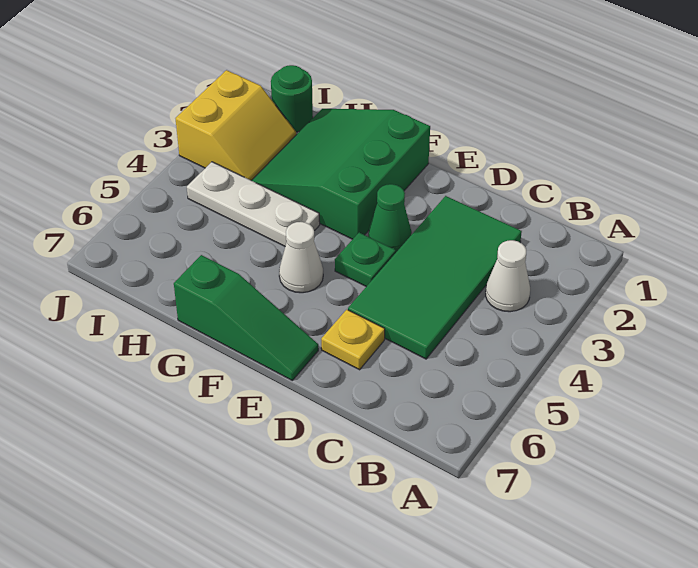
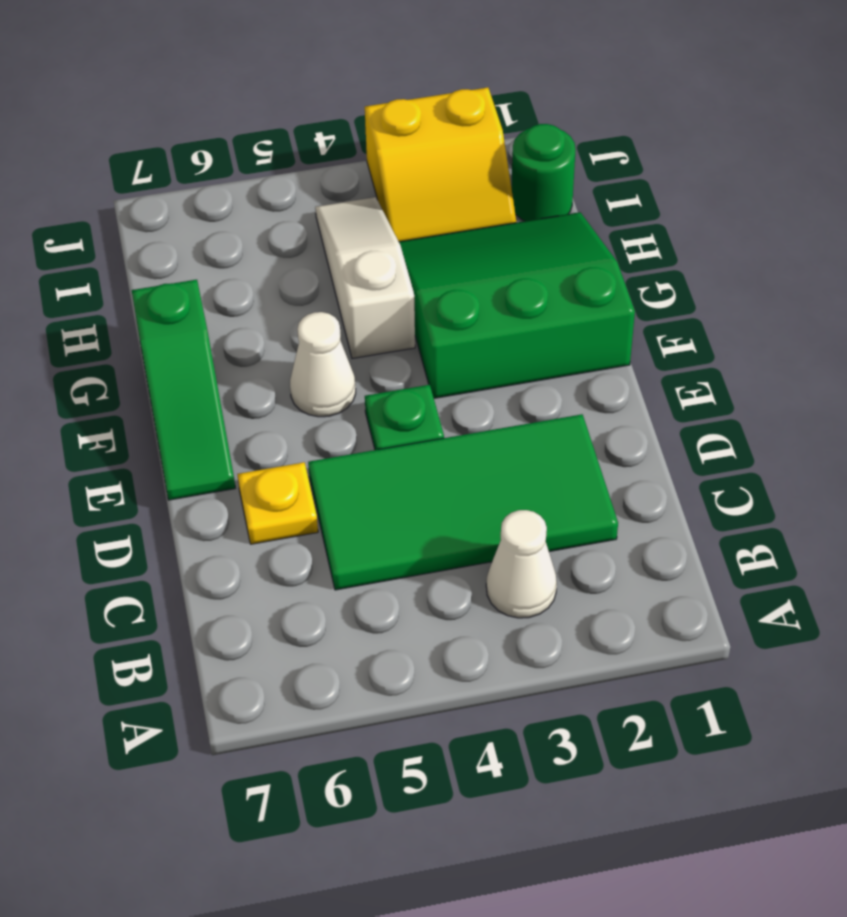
green 1x1 cone [368,184,412,252] -> none
white 1x3 plate [187,162,320,246] -> white 1x3 slope [315,197,415,359]

